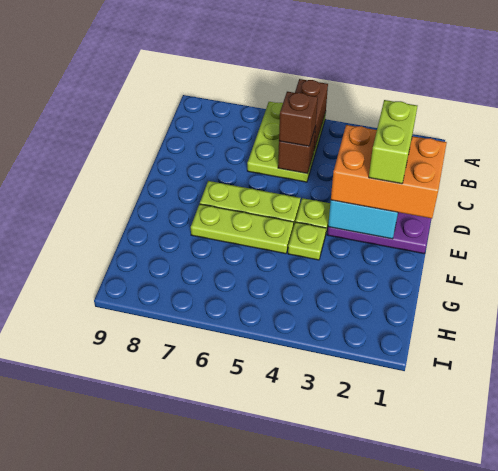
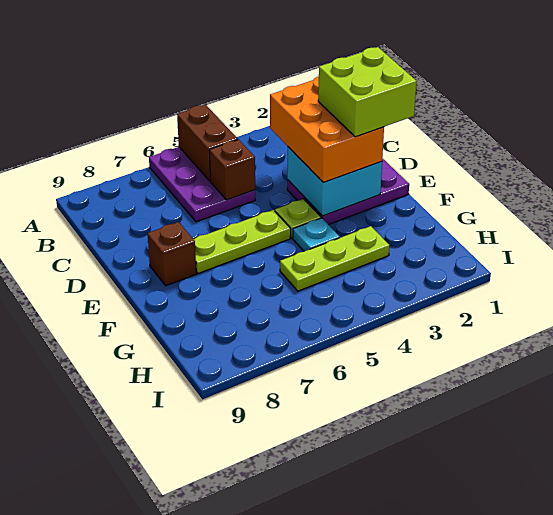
lime 2x3 plate [247,102,326,182] -> purple 2x3 plate [149,147,255,222]
brown 1x1 brick [279,92,318,146] -> brown 1x1 brick moved to [148,222,196,286]
orange 2x3 brick [331,125,447,219] -> orange 2x3 brick turned to [270,76,384,183]
lime 1x2 brick [369,100,417,184] -> lime 2x2 brick [318,47,417,137]
lime 1x1 plate [288,222,326,260] -> cyan 1x1 plate [293,218,340,251]
lime 1x3 plate [191,204,294,254] -> lime 1x3 plate moved to [280,226,390,291]

